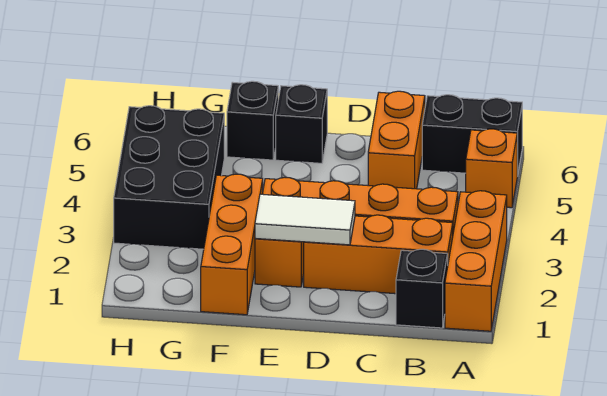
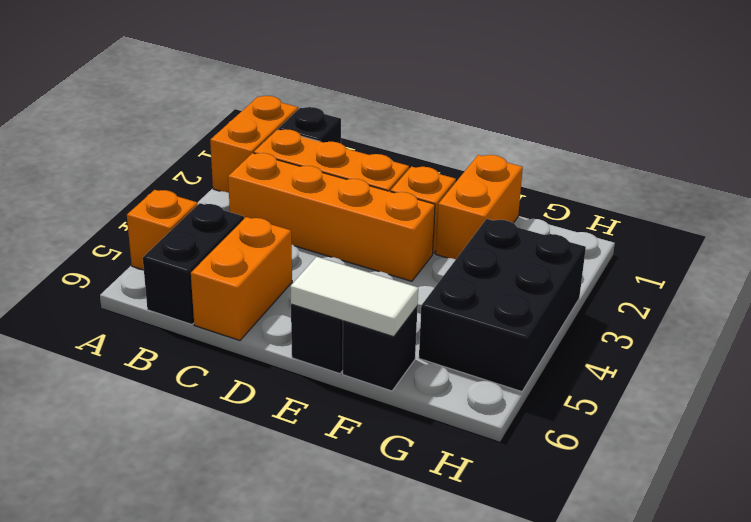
orange 1x3 brick [445,191,507,331] -> orange 1x2 brick [210,96,298,193]
black 1x2 brick [422,95,522,176] -> black 1x2 brick turned to [143,203,244,325]
white 1x2 tile [255,194,355,245] -> white 1x2 tile moved to [290,257,418,337]
orange 1x3 brick [201,174,263,315] -> orange 1x2 brick [436,155,523,259]

